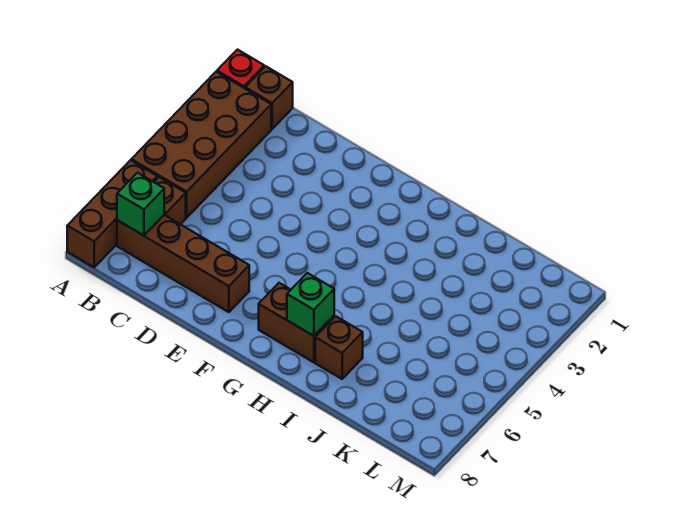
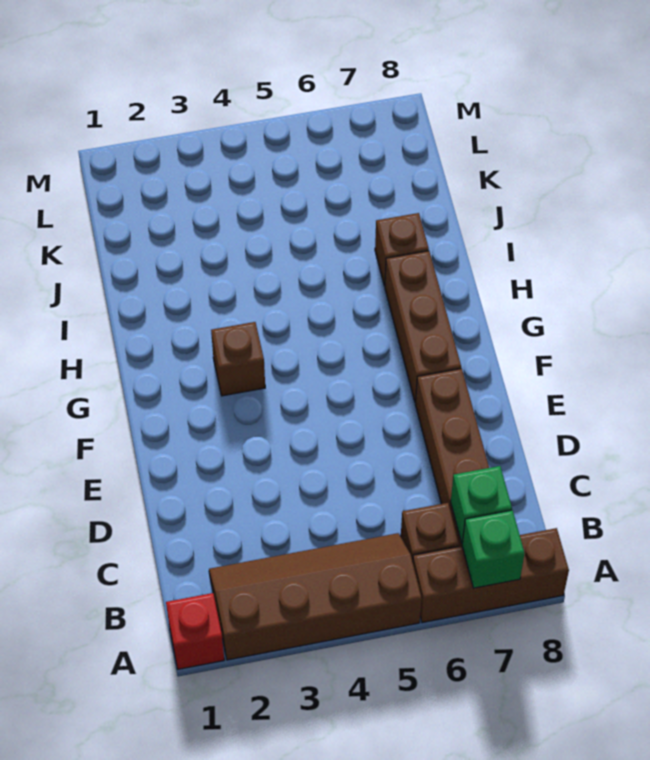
brown 2x4 brick [131,72,271,218] -> brown 2x4 slope [209,533,422,660]
brown 1x1 brick [245,66,293,129] -> brown 1x1 brick moved to [211,322,265,396]
brown 1x2 brick [259,283,334,362] -> brown 1x3 brick [385,251,461,403]
green 1x1 brick [287,273,334,336] -> green 1x1 brick moved to [462,510,525,588]

